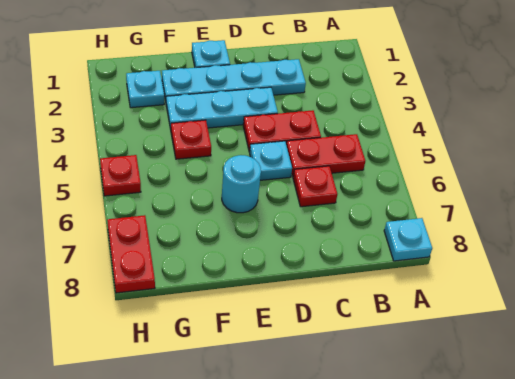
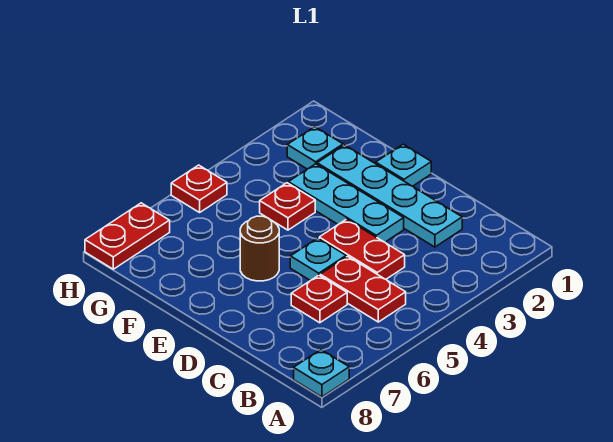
cyan 1x1 round brick [222,155,261,213] -> brown 1x1 round brick [240,216,279,281]

